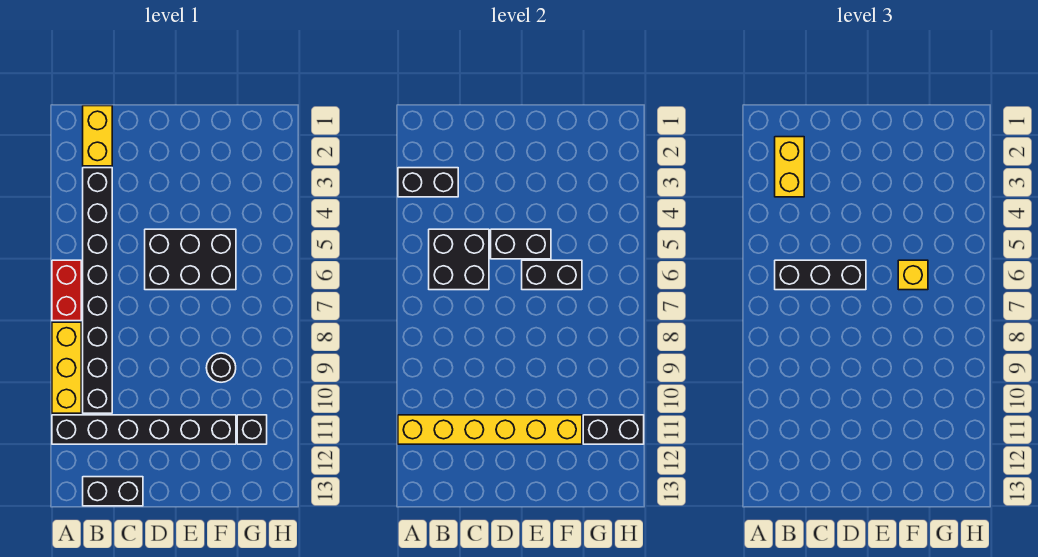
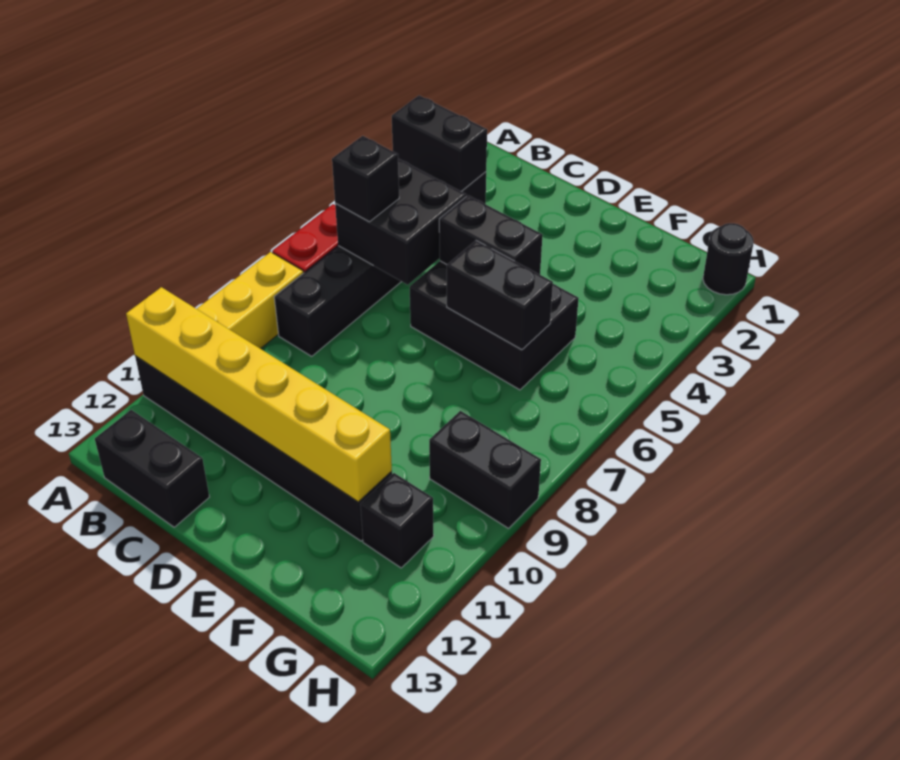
yellow 1x2 brick [83,106,112,166] -> none
yellow 1x2 brick [775,137,804,197] -> none
black 1x8 brick [83,168,112,413] -> black 1x6 brick [274,172,486,356]
black 1x3 brick [775,260,866,290] -> black 1x1 brick [332,136,399,222]
yellow 1x1 brick [898,260,928,290] -> none
black 1x1 round brick [206,353,236,382] -> black 1x1 round brick moved to [703,223,754,295]
black 1x2 brick [583,415,644,444] -> black 1x2 brick moved to [429,411,541,528]

